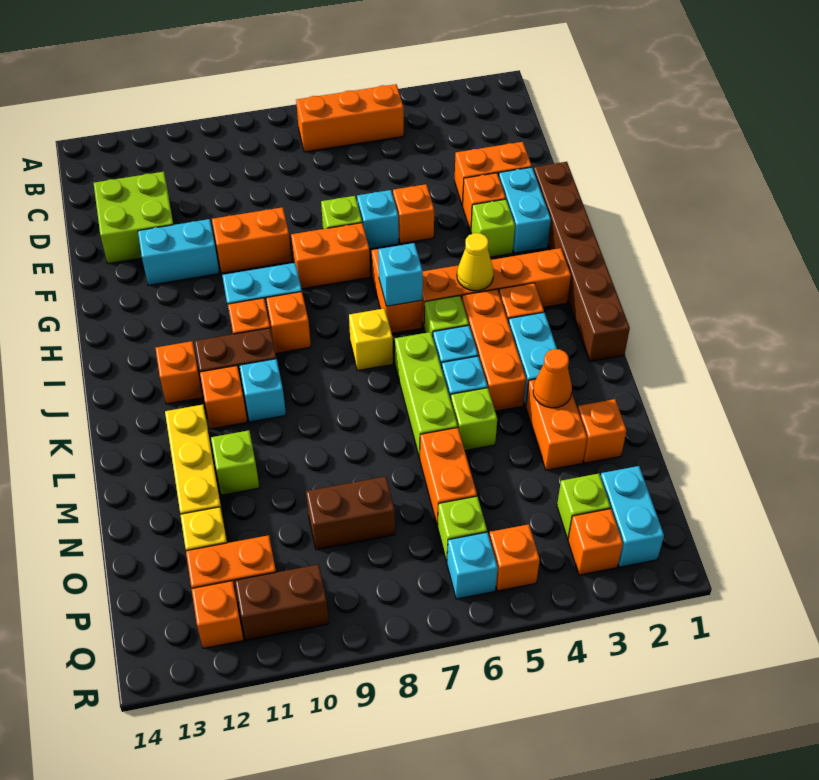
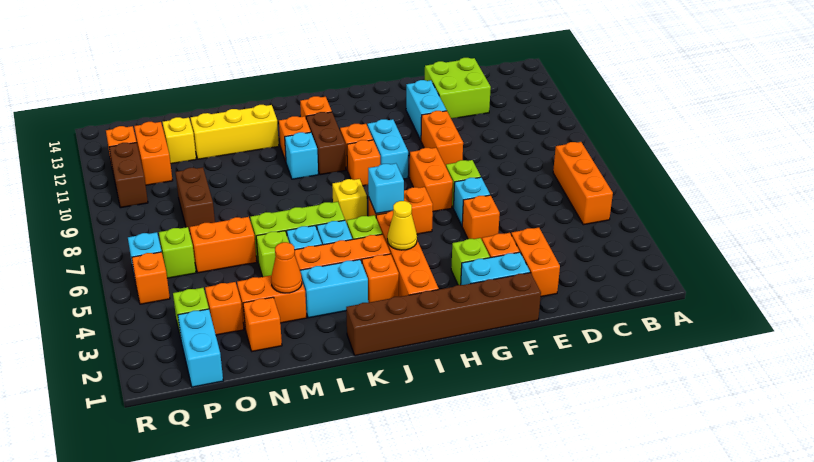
lime 1x1 brick [211,430,259,495] -> none
cyan 1x2 brick [600,466,664,567] -> cyan 1x2 brick turned to [178,309,223,387]
orange 1x1 brick [568,509,623,575] -> orange 1x1 brick moved to [205,282,244,335]

